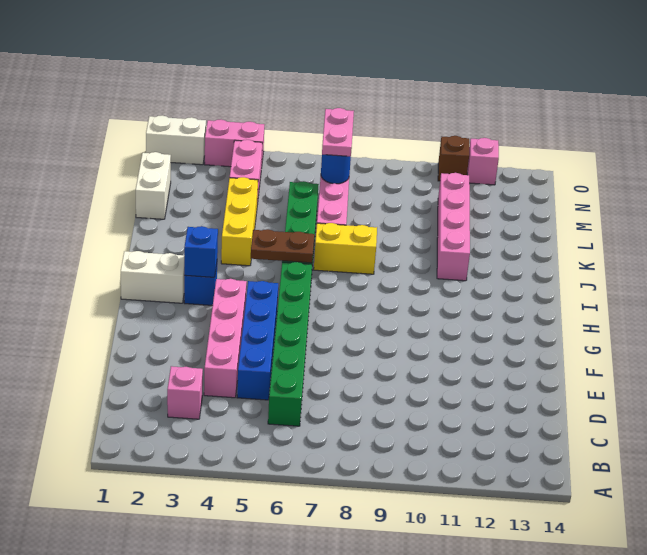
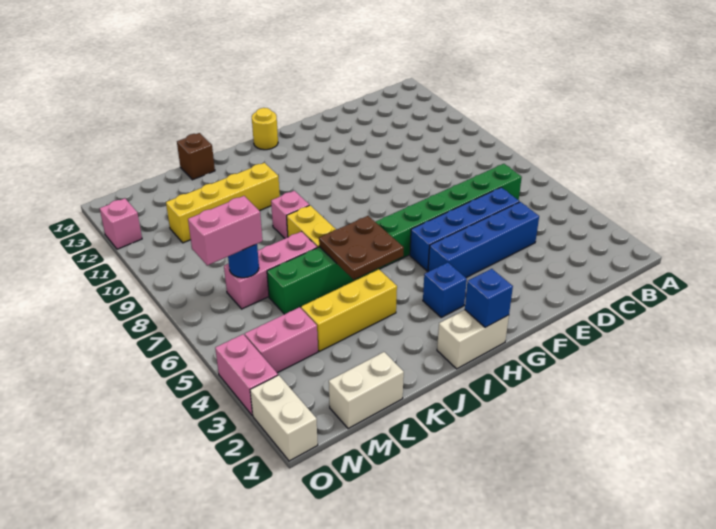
pink 1x1 brick [167,366,203,419] -> pink 1x1 brick moved to [271,191,309,238]
pink 1x4 brick [204,279,247,398] -> blue 1x4 brick [428,202,539,278]
white 1x2 brick [121,251,185,303] -> white 1x2 brick turned to [437,310,509,369]
blue 1x1 brick [184,226,218,277] -> blue 1x1 brick moved to [465,269,513,328]
none -> yellow 1x1 round brick [252,108,278,150]
brown 1x2 plate [251,229,314,263] -> brown 2x2 plate [319,216,404,279]
pink 1x4 brick [437,173,470,281] -> yellow 1x4 brick [166,163,280,243]
pink 1x2 plate [322,108,354,156] -> pink 1x2 brick [188,196,262,265]
brown 1x1 brick [438,136,469,181] -> brown 1x1 brick moved to [177,133,215,180]

